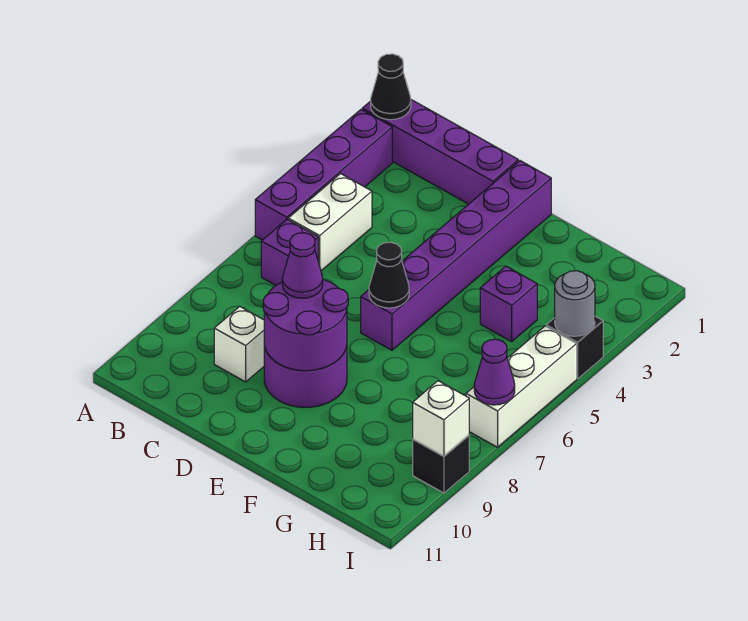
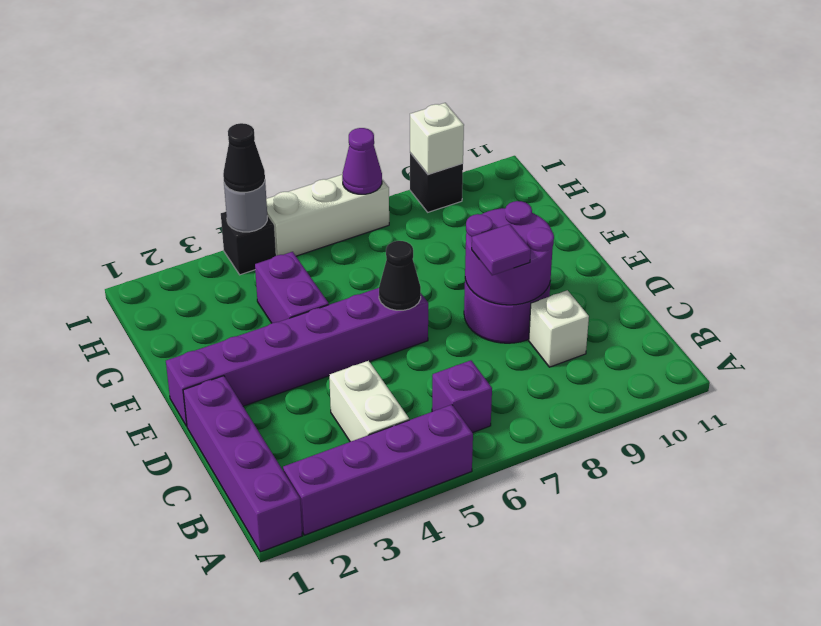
black 1x1 cone [371,54,411,120] -> black 1x1 cone moved to [223,123,265,192]
white 1x2 brick [288,174,372,271] -> white 1x2 brick turned to [329,361,409,442]
purple 1x1 cone [282,233,323,298] -> purple 1x1 tile [472,224,531,275]
purple 1x1 brick [480,266,537,342] -> purple 1x2 brick [255,252,329,323]

